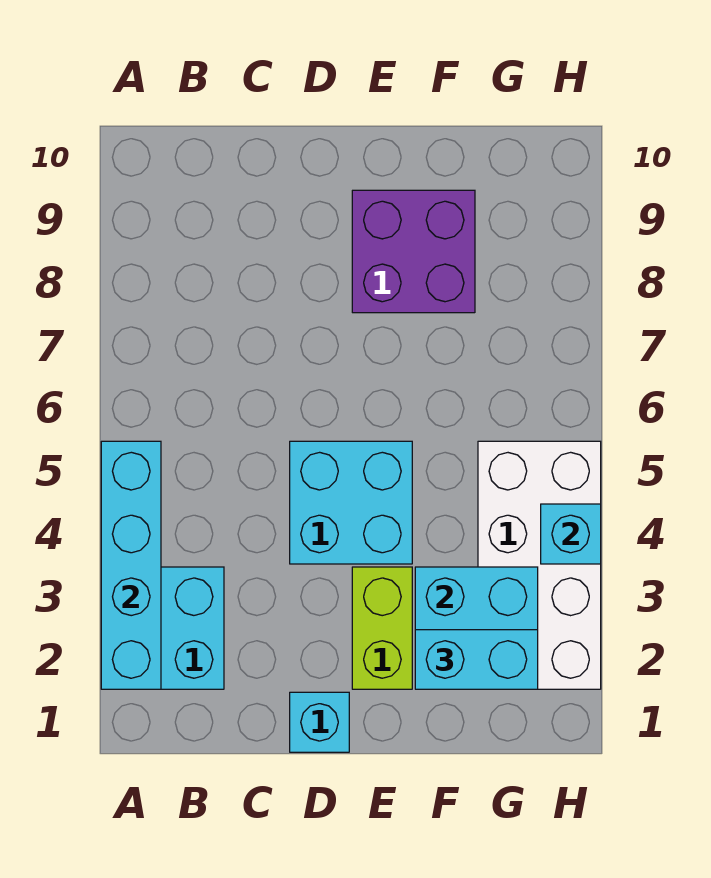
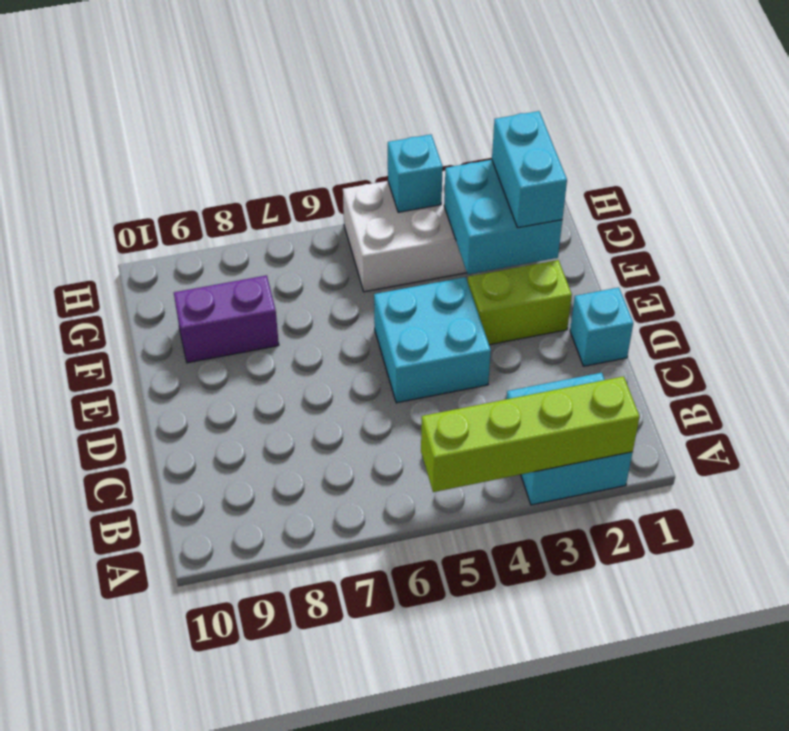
cyan 1x4 brick [101,441,161,689] -> lime 1x4 brick [421,376,640,492]
purple 2x2 brick [352,190,475,313] -> purple 1x2 brick [174,275,279,363]

